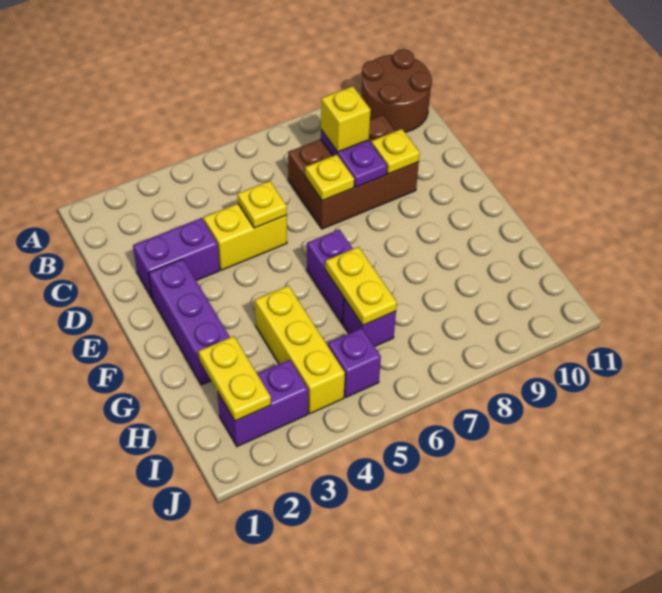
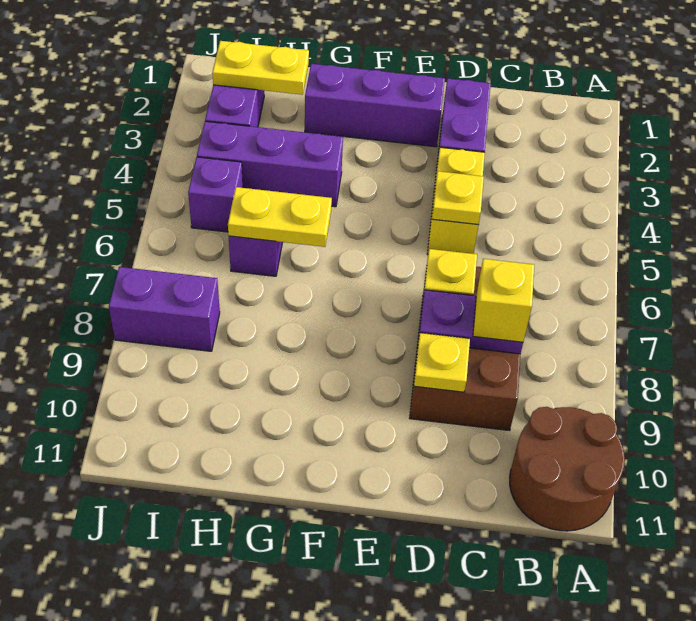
purple 1x2 brick [307,229,353,324] -> purple 1x2 brick moved to [109,267,220,351]
yellow 1x3 brick [255,286,345,414] -> purple 1x3 brick [197,121,343,207]

